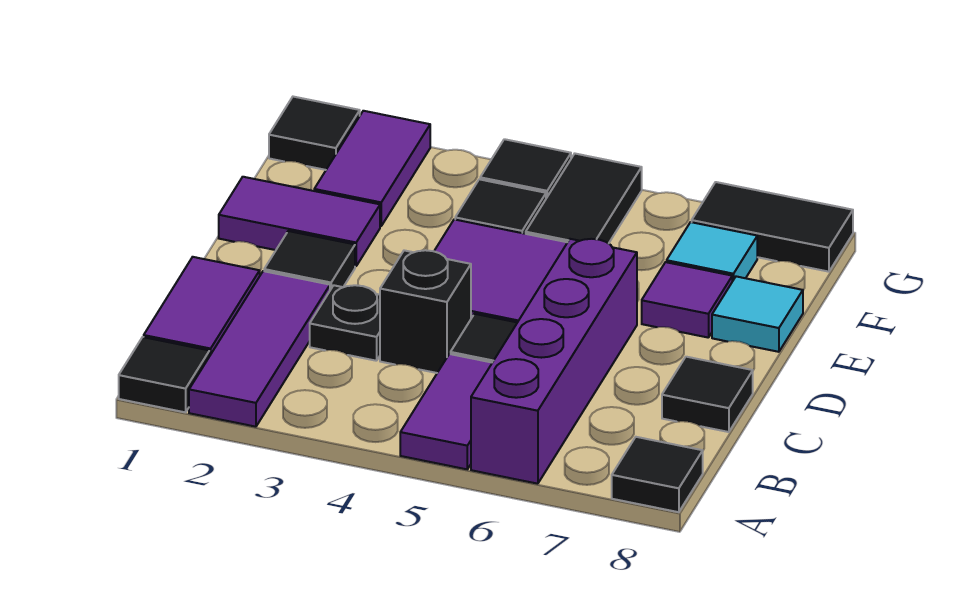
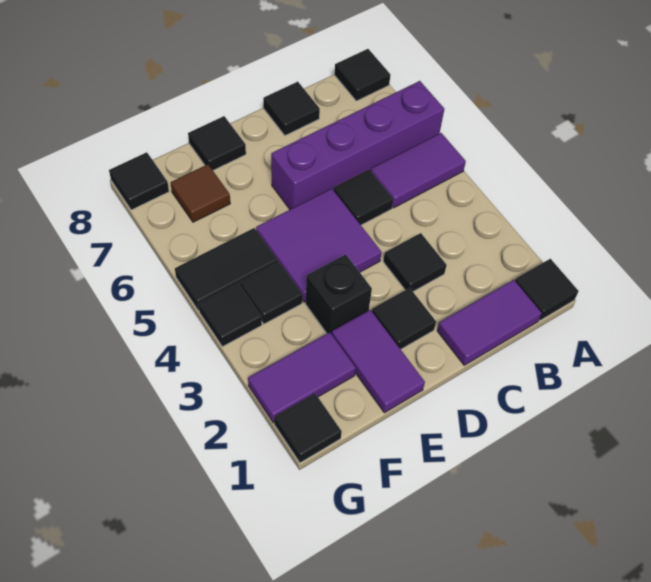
purple 1x3 tile [189,271,330,427] -> none
black 1x1 plate [310,285,380,361] -> black 1x1 tile [383,233,447,291]
black 1x1 brick [380,250,471,373] -> black 1x1 brick moved to [306,254,372,334]
purple 1x1 tile [642,262,732,338] -> none
cyan 1x1 tile [712,276,803,352] -> black 1x1 tile [188,116,246,170]
cyan 1x1 tile [667,222,757,281] -> brown 1x1 tile [171,164,230,222]
black 1x2 tile [692,182,853,272] -> black 1x1 tile [109,152,169,210]

